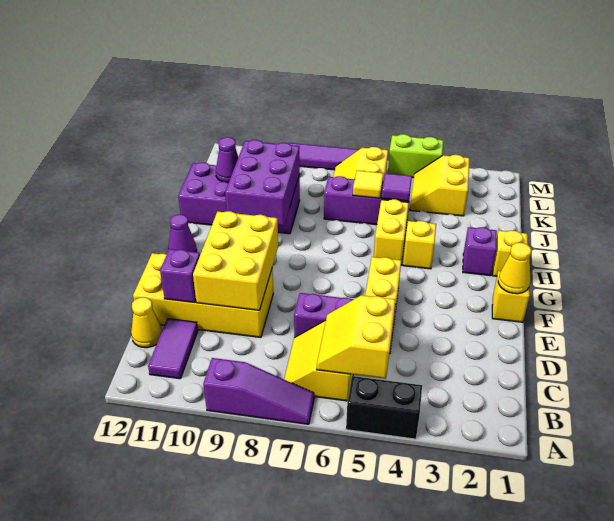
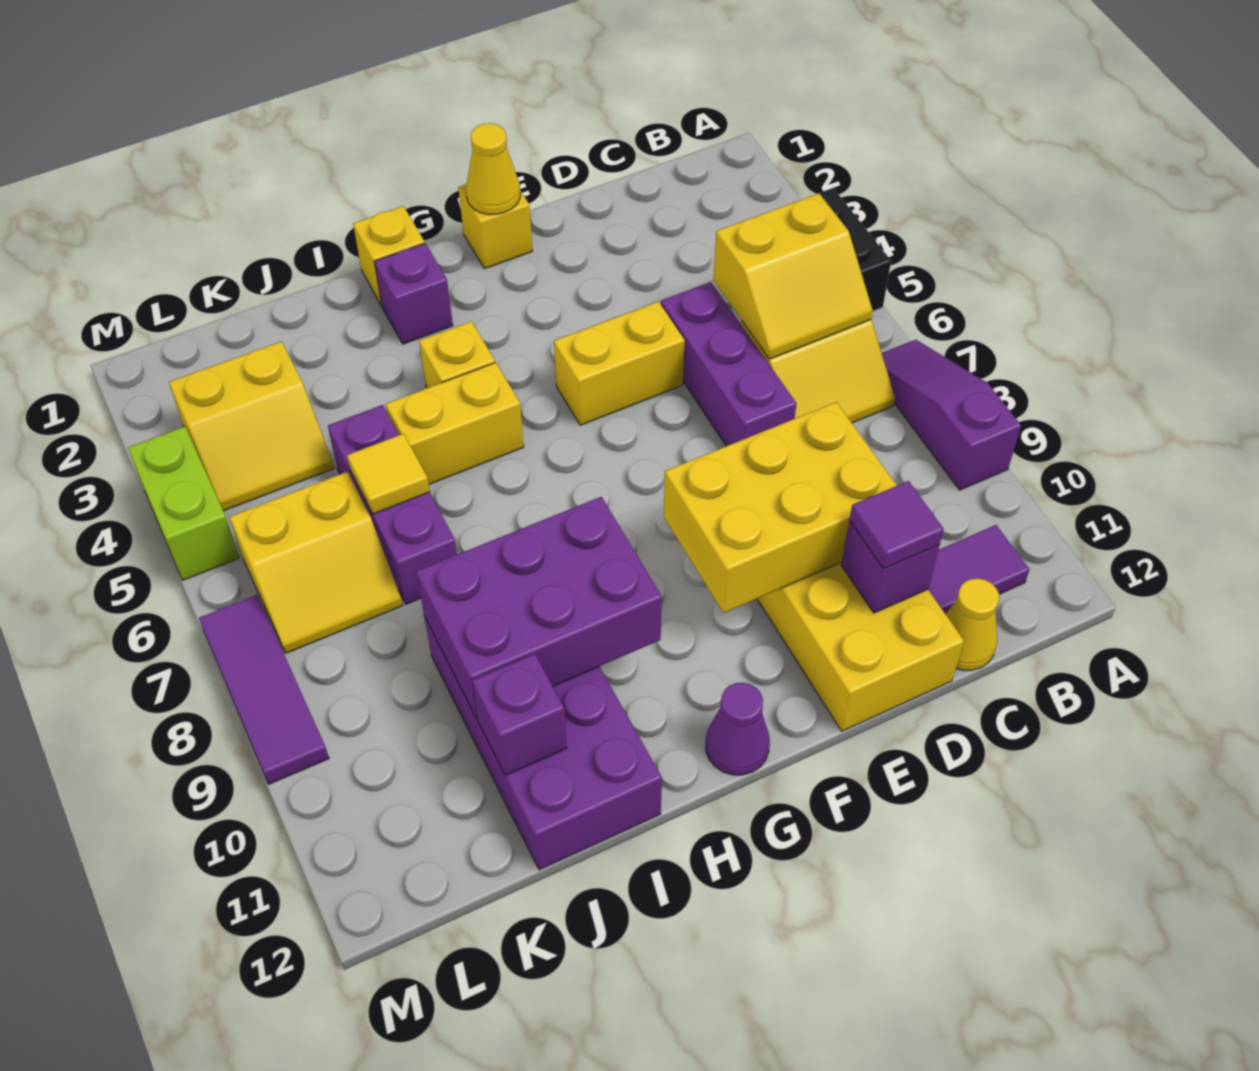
purple 1x1 tile [382,173,412,201] -> purple 1x1 tile moved to [850,481,944,569]
purple 1x1 cone [216,137,238,182] -> purple 1x1 brick [472,654,567,775]

